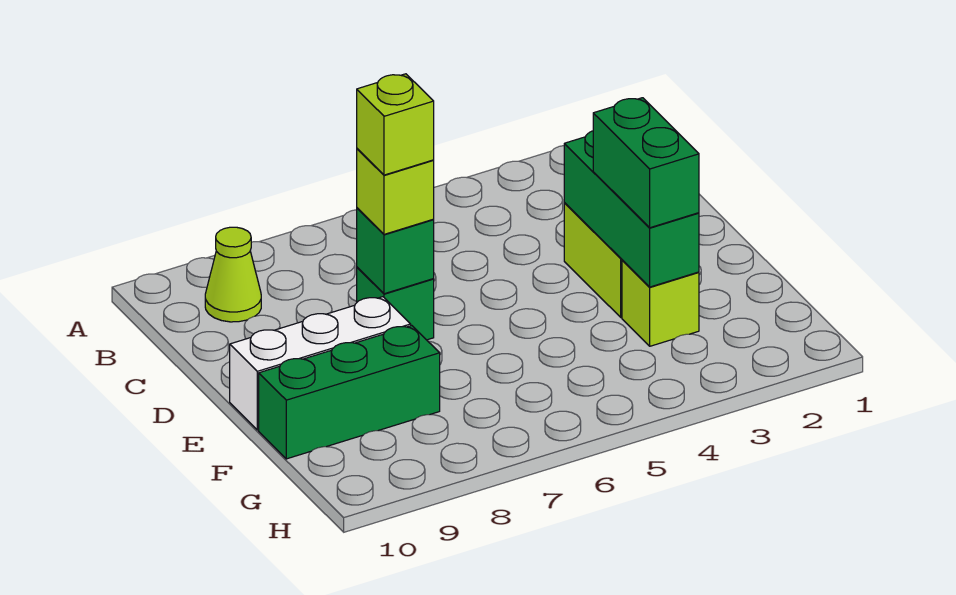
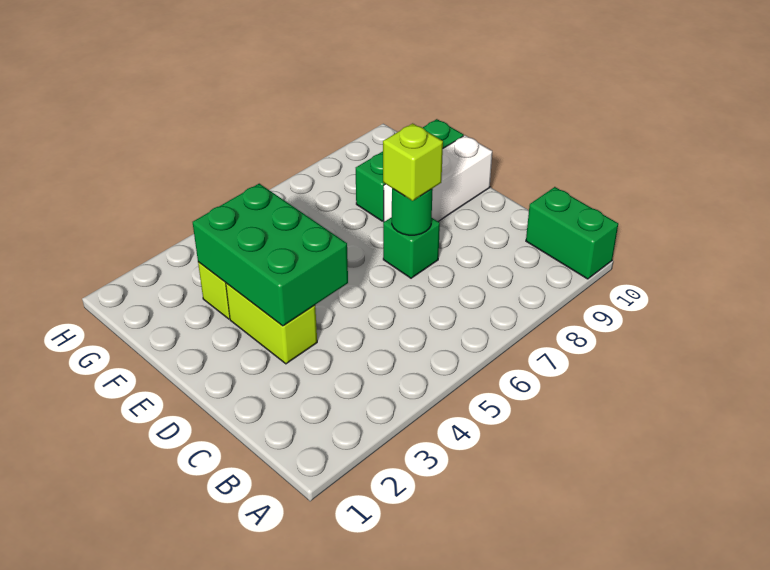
lime 1x1 cone [205,227,261,322] -> none
green 1x3 brick [564,131,699,287] -> green 2x3 brick [193,184,348,326]
green 1x1 brick [357,208,434,294] -> green 1x1 round brick [392,188,433,235]
lime 1x1 brick [357,74,434,175] -> none
green 1x2 brick [593,98,699,228] -> green 1x2 brick moved to [526,187,618,279]

